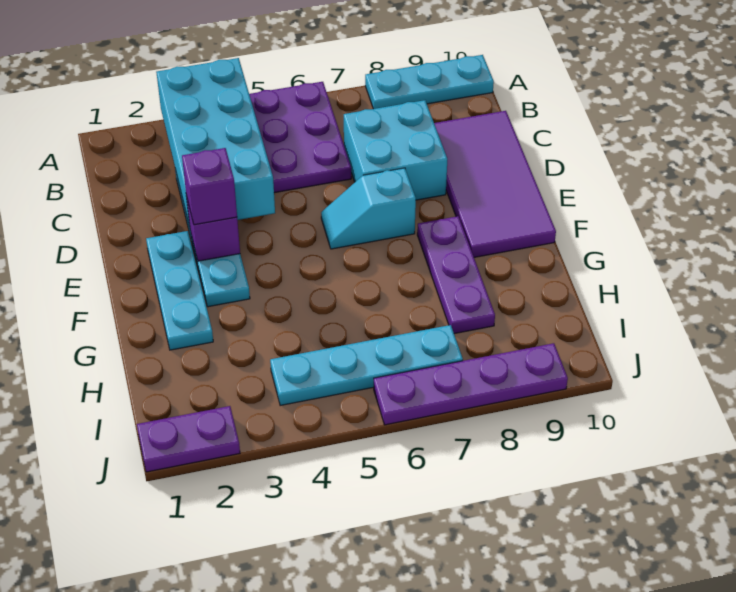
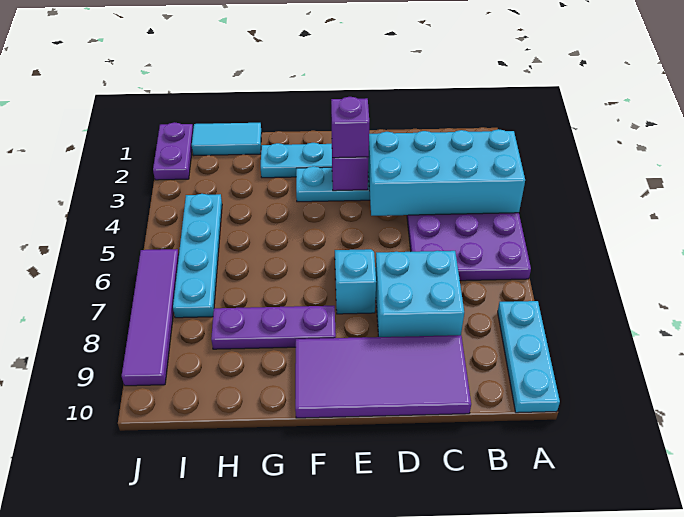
none -> cyan 1x2 tile [192,123,262,156]
purple 1x4 plate [374,343,568,425] -> purple 1x4 tile [122,249,179,386]

